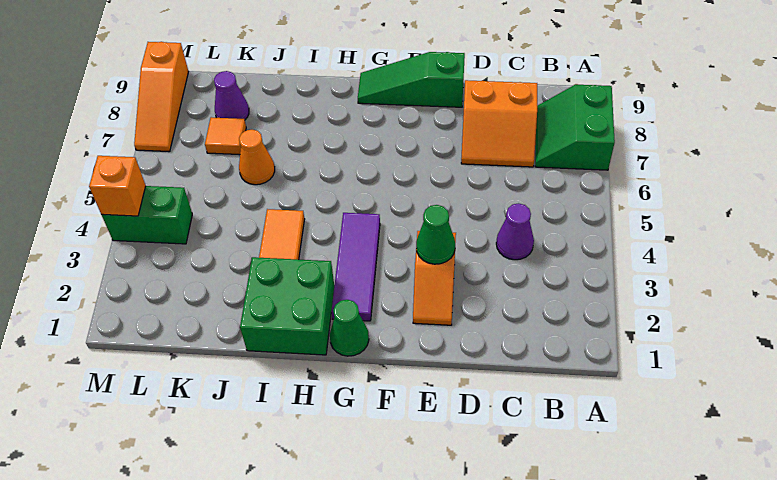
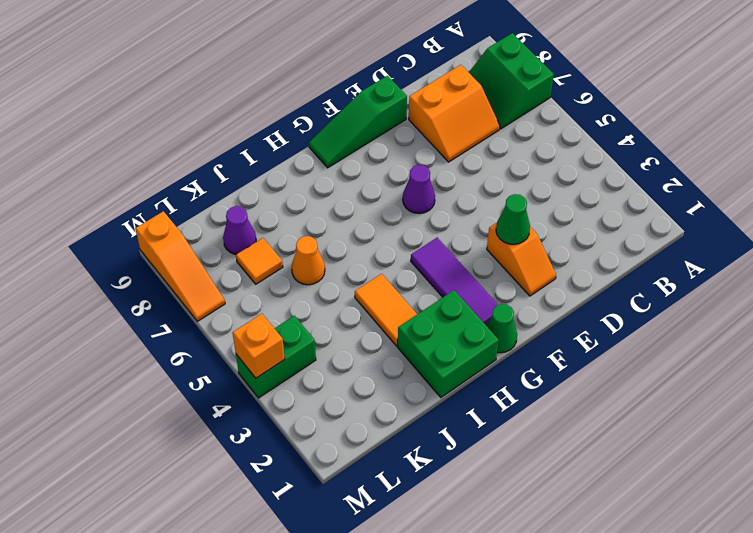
purple 1x1 cone [496,203,534,260] -> purple 1x1 cone moved to [403,165,435,214]

